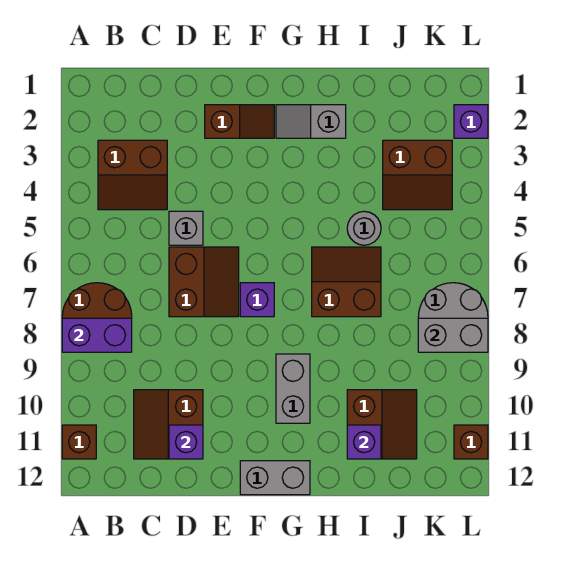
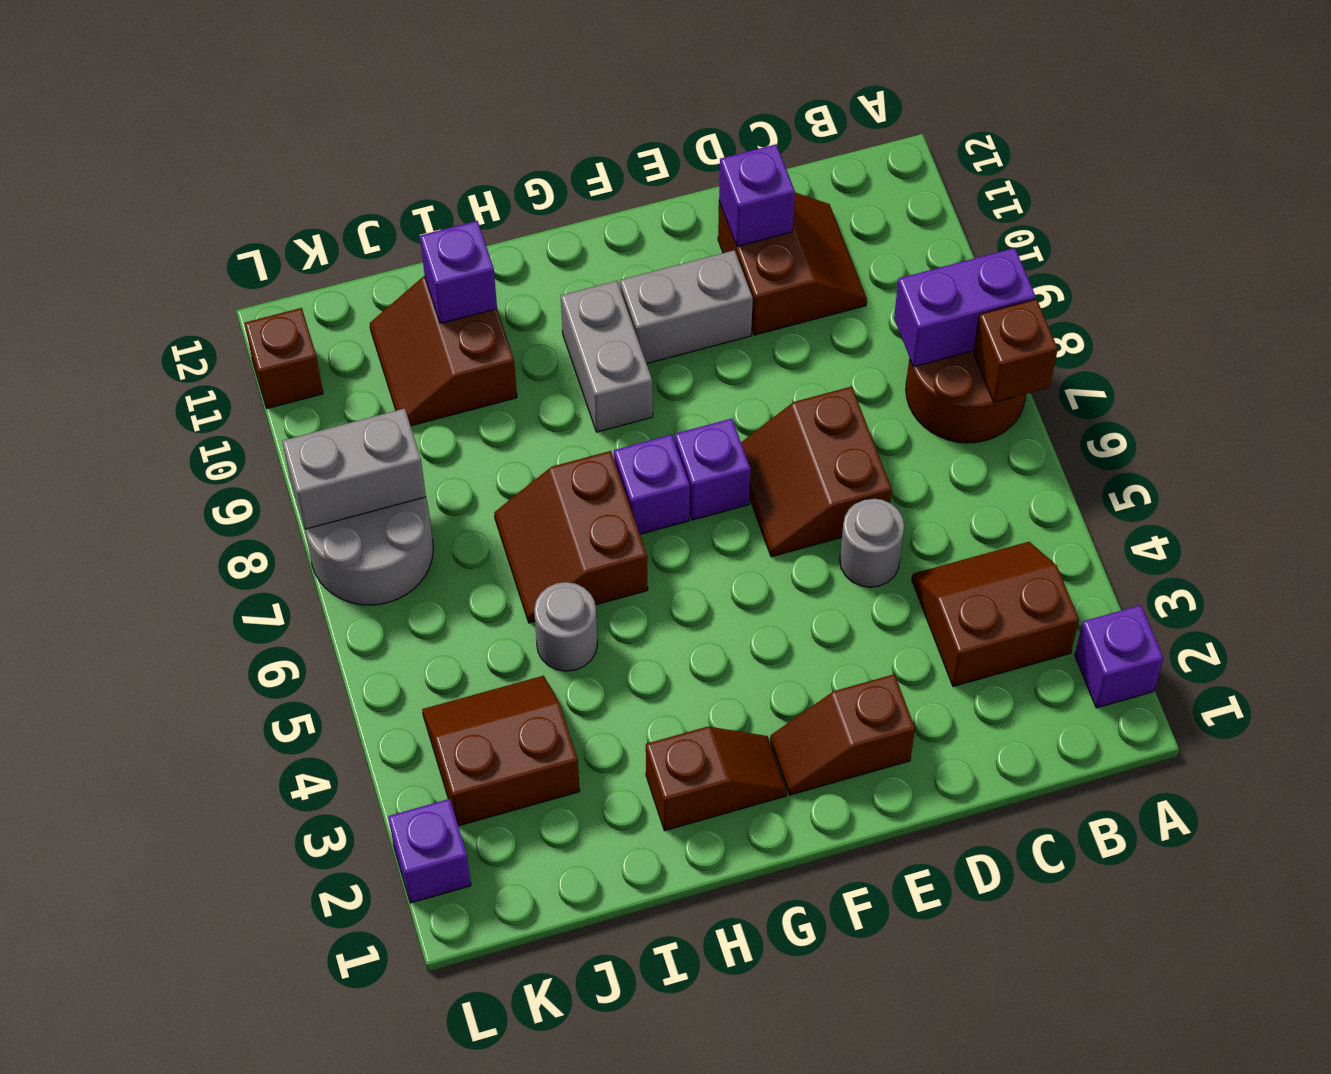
none -> purple 1x1 brick [1075,605,1163,708]
brown 1x1 brick [62,425,96,459] -> brown 1x1 brick moved to [974,299,1058,403]
grey 1x1 brick [169,211,203,245] -> grey 1x1 round brick [840,498,904,587]
grey 1x2 brick [240,461,310,495] -> grey 1x2 brick moved to [620,250,753,364]
grey 1x2 slope [276,105,346,138] -> brown 1x2 slope [646,727,787,831]
none -> purple 1x1 brick [614,435,690,534]
brown 2x2 slope [312,247,381,317] -> brown 2x2 slope turned to [494,451,648,623]

